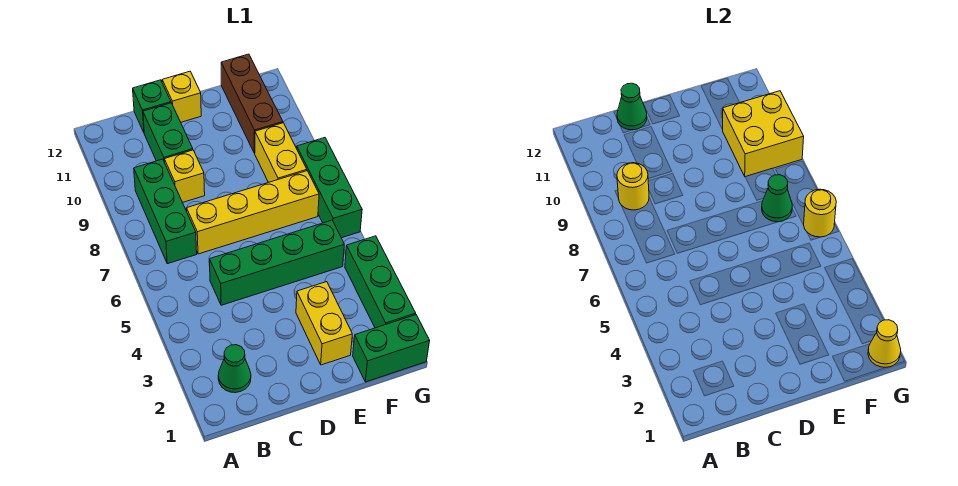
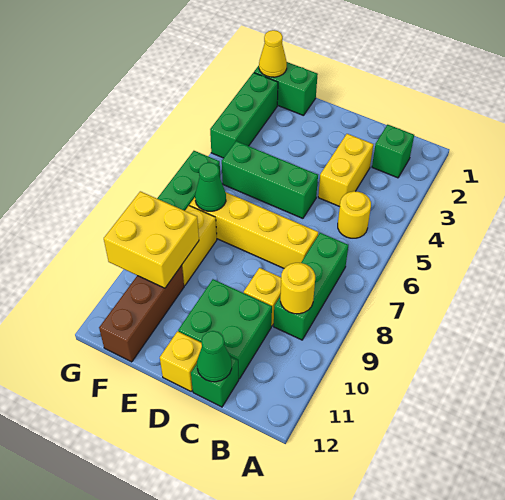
green 1x1 cone [218,345,251,393] -> green 1x1 brick [372,125,414,178]
green 1x4 brick [210,220,344,305] -> green 1x3 brick [222,141,318,218]
green 1x2 brick [143,103,193,162] -> green 2x2 brick [178,279,272,379]
yellow 1x2 brick [296,282,352,365] -> yellow 1x2 brick moved to [318,134,373,207]
yellow 1x1 round brick [804,189,836,237] -> yellow 1x1 round brick moved to [338,191,371,238]

